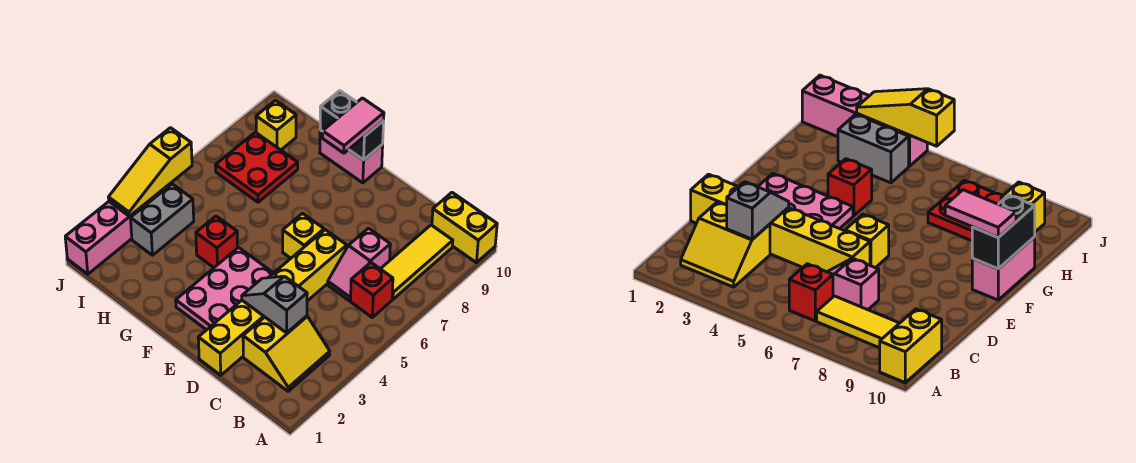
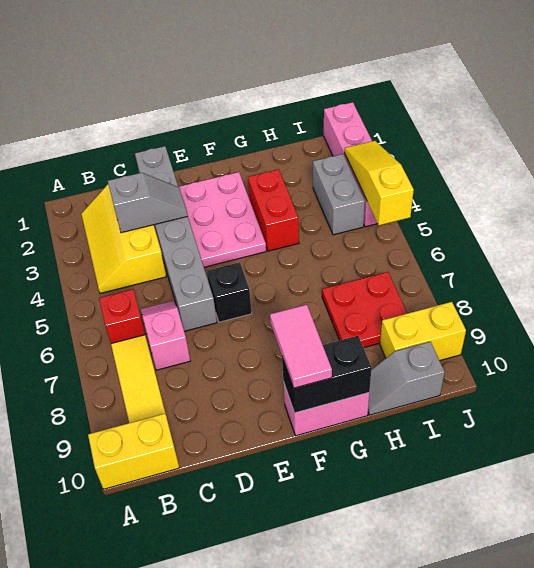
yellow 2x2 slope [243,316,330,391] -> yellow 2x3 slope [81,185,166,293]
yellow 1x6 brick [198,230,347,375] -> grey 1x6 brick [135,146,217,331]
yellow 1x1 brick [283,213,324,258] -> black 1x1 brick [207,262,252,322]
red 1x1 brick [196,216,238,268] -> red 1x2 brick [248,169,299,251]
none -> grey 1x2 slope [368,342,445,415]
yellow 1x1 brick [256,100,296,150] -> yellow 1x2 brick [380,302,466,361]

